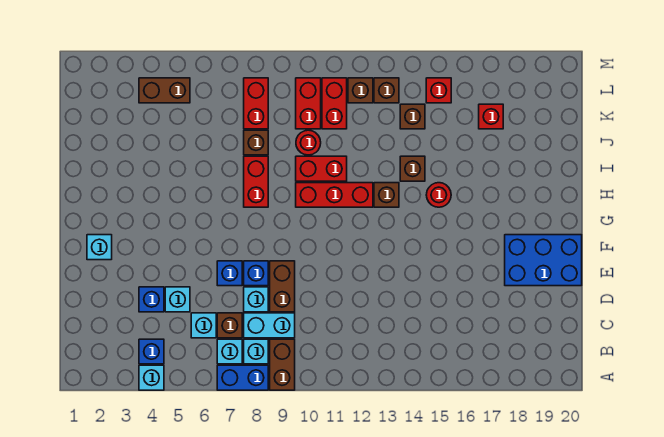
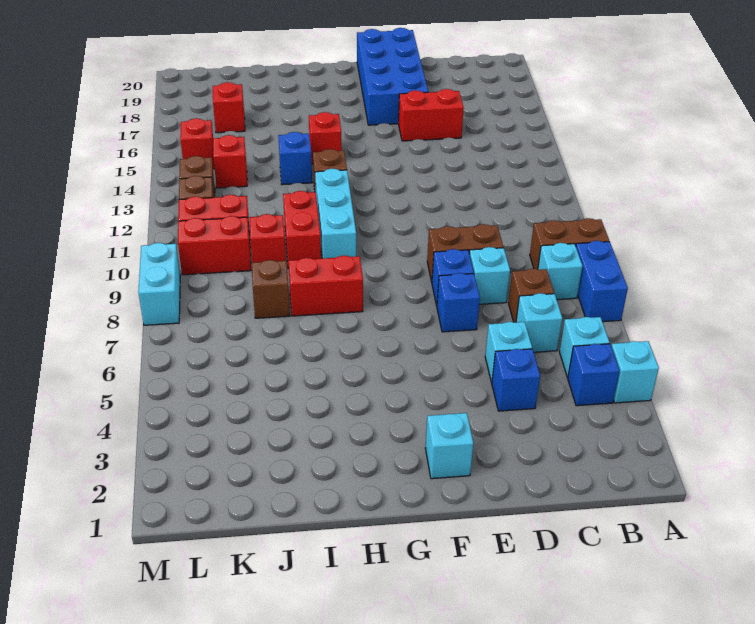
cyan 1x1 brick [217,339,242,364] -> cyan 1x1 brick moved to [560,317,610,377]
cyan 1x2 brick [244,313,295,338] -> cyan 1x2 brick moved to [138,243,180,325]
blue 2x3 brick [505,235,582,286] -> blue 2x4 brick [357,28,428,125]
red 1x3 brick [296,183,373,207] -> cyan 1x3 brick [315,169,356,258]
red 1x1 round brick [426,183,451,207] -> red 1x1 brick [309,112,342,164]
brown 1x1 brick [400,156,425,181] -> blue 1x1 brick [278,132,312,185]
red 1x1 round brick [296,130,321,155] -> red 1x1 brick [250,214,286,263]
red 1x2 brick [244,78,268,129] -> red 1x2 brick moved to [399,89,464,141]
brown 1x1 brick [400,104,425,129] -> red 1x1 brick [213,135,247,188]
brown 1x2 brick [139,78,190,103] -> none

